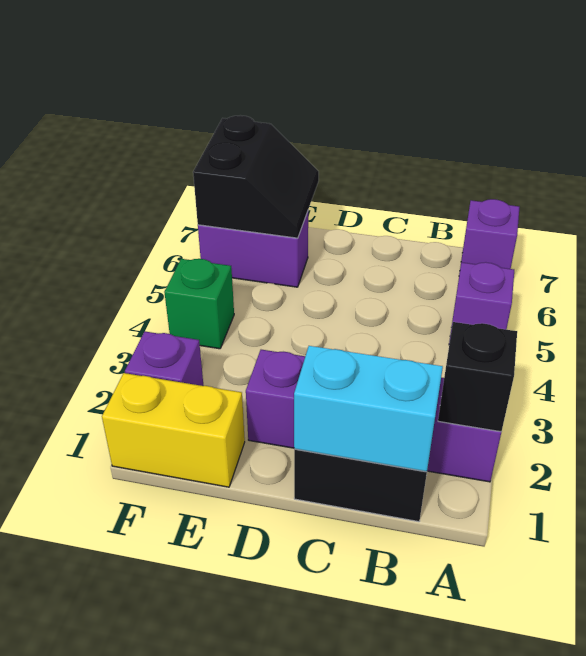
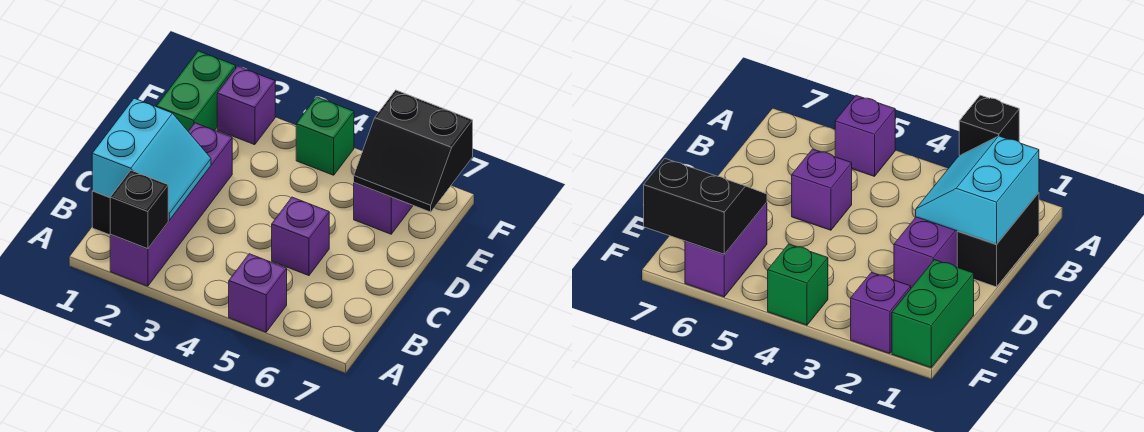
purple 1x1 brick [461,199,519,269] -> purple 1x1 brick moved to [272,197,329,276]
yellow 1x2 brick [102,373,245,487] -> green 1x2 brick [156,51,236,131]

